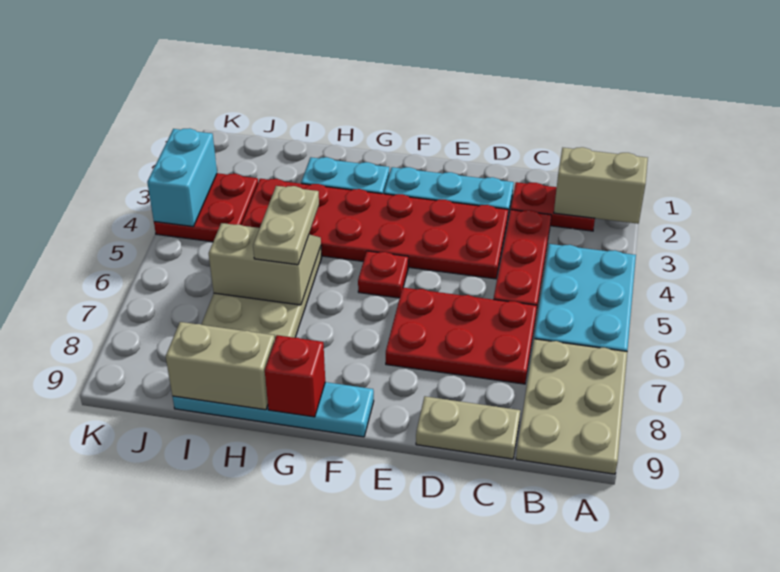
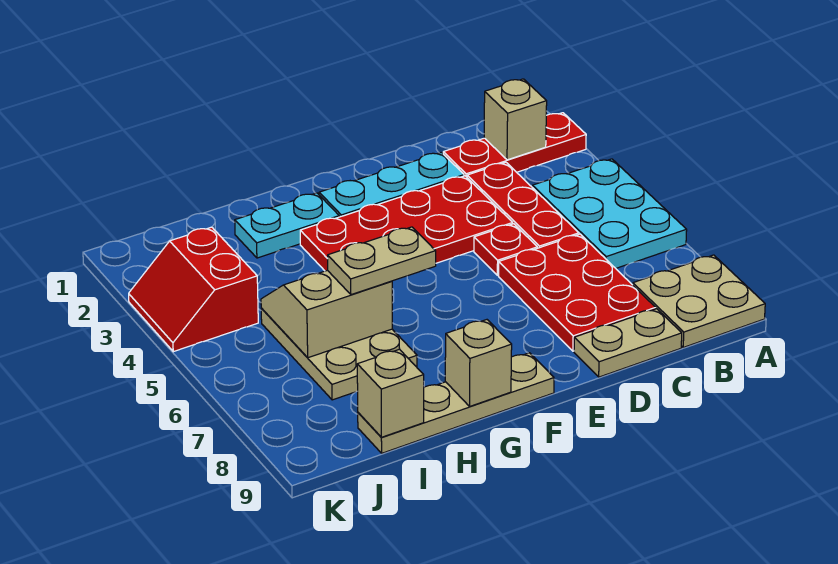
tan 1x2 brick [554,147,648,224] -> tan 1x1 brick [484,79,547,160]
tan 2x3 plate [516,339,627,474] -> tan 2x2 plate [633,255,765,347]
red 1x2 plate [511,182,595,231] -> red 1x3 plate [443,113,586,177]
red 2x3 plate [386,288,537,384] -> red 2x3 plate turned to [499,234,656,351]
red 2x6 plate [241,179,508,279] -> red 2x4 plate [300,176,513,271]
red 1x1 plate [358,251,408,298] -> red 1x1 plate moved to [474,224,537,275]
cyan 1x4 plate [173,382,374,437] -> tan 1x4 plate [358,353,554,453]
red 1x1 brick [265,335,325,417] -> tan 1x1 brick [445,320,512,406]
tan 1x2 plate [253,186,319,265] -> tan 1x2 plate turned to [328,227,436,295]
tan 1x2 brick [166,322,275,410] -> tan 1x1 brick [357,349,424,437]
red 2x2 plate [154,173,258,242] -> red 2x2 slope [129,227,258,352]
cyan 1x2 brick [147,128,217,227] -> none

